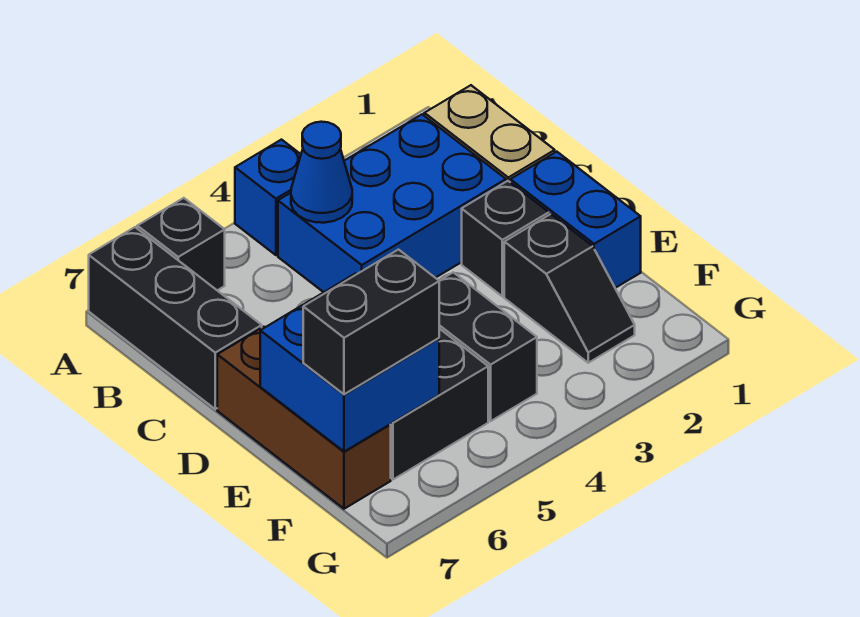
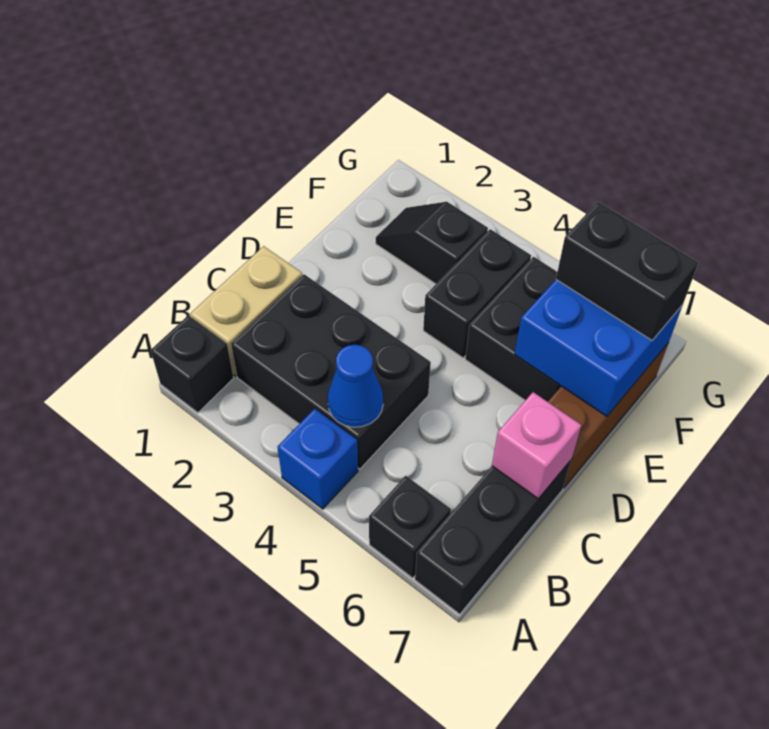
blue 2x3 brick [278,114,506,292] -> black 2x3 brick [231,274,431,469]
none -> pink 1x1 brick [492,392,581,499]
blue 1x2 brick [510,152,641,288] -> none
black 1x1 brick [462,181,549,296] -> black 1x1 brick moved to [151,315,234,413]
black 1x2 slope [504,214,635,363] -> black 1x2 slope turned to [376,202,488,284]

